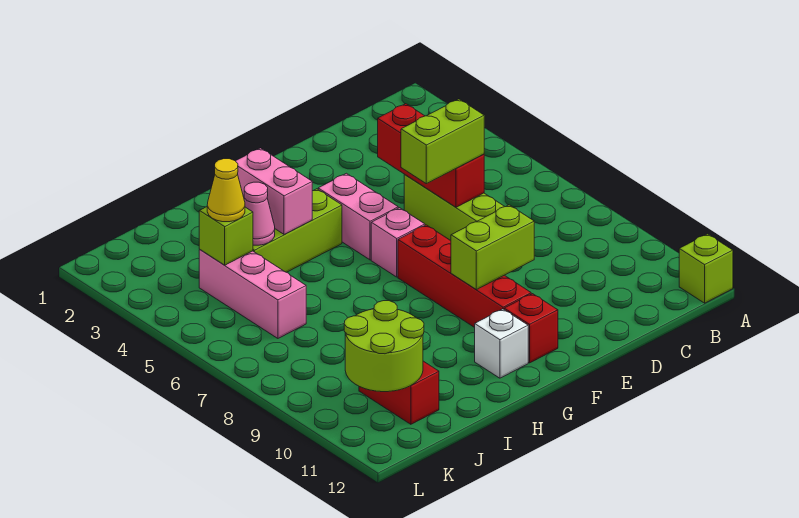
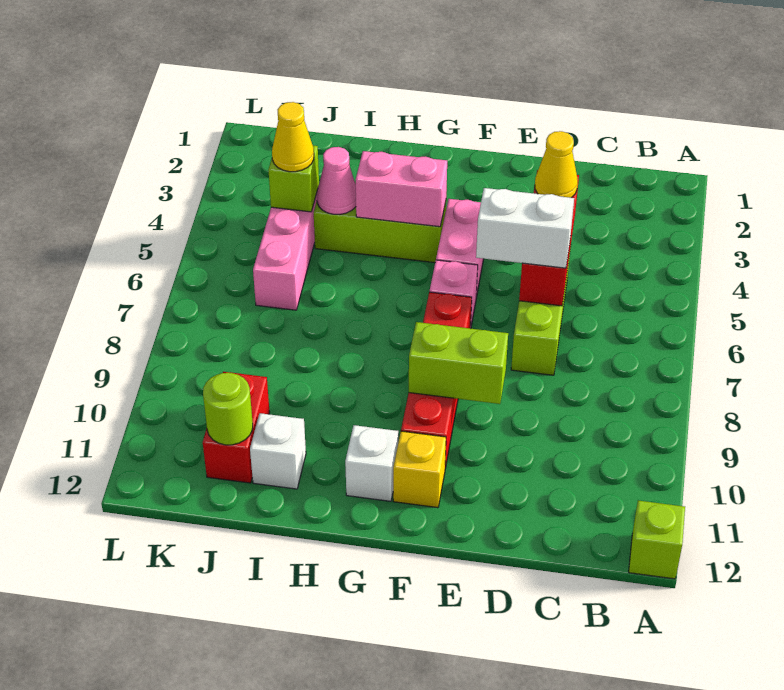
none -> yellow 1x1 cone [535,131,578,198]
lime 1x2 brick [401,99,484,184] -> white 1x2 brick [476,188,574,268]
red 1x1 brick [504,294,558,363] -> yellow 1x1 brick [393,431,446,508]
pink 1x2 brick [236,148,312,234] -> pink 1x2 brick turned to [356,151,447,227]
none -> white 1x1 brick [250,413,306,489]
lime 2x2 round brick [344,301,424,392] -> lime 1x1 round brick [203,373,253,445]

